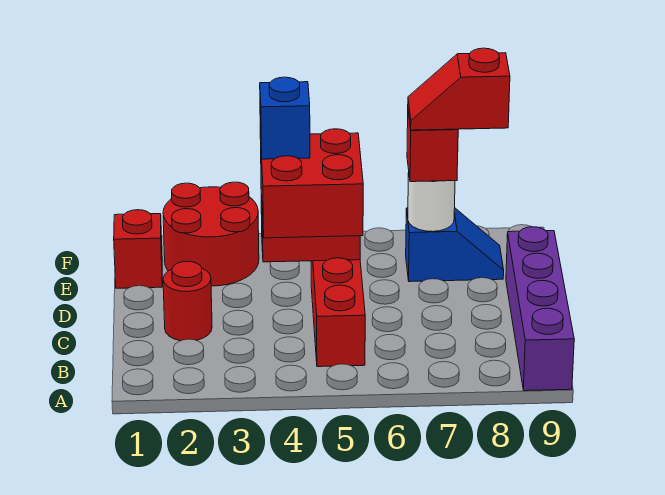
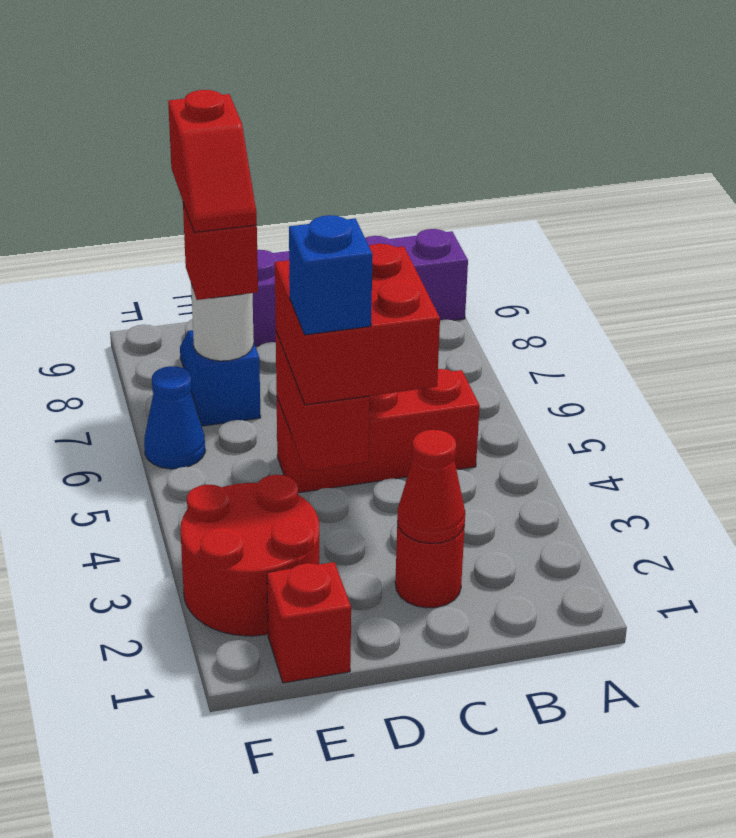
none -> red 1x1 cone [397,430,465,543]
none -> blue 1x1 cone [144,366,205,469]

